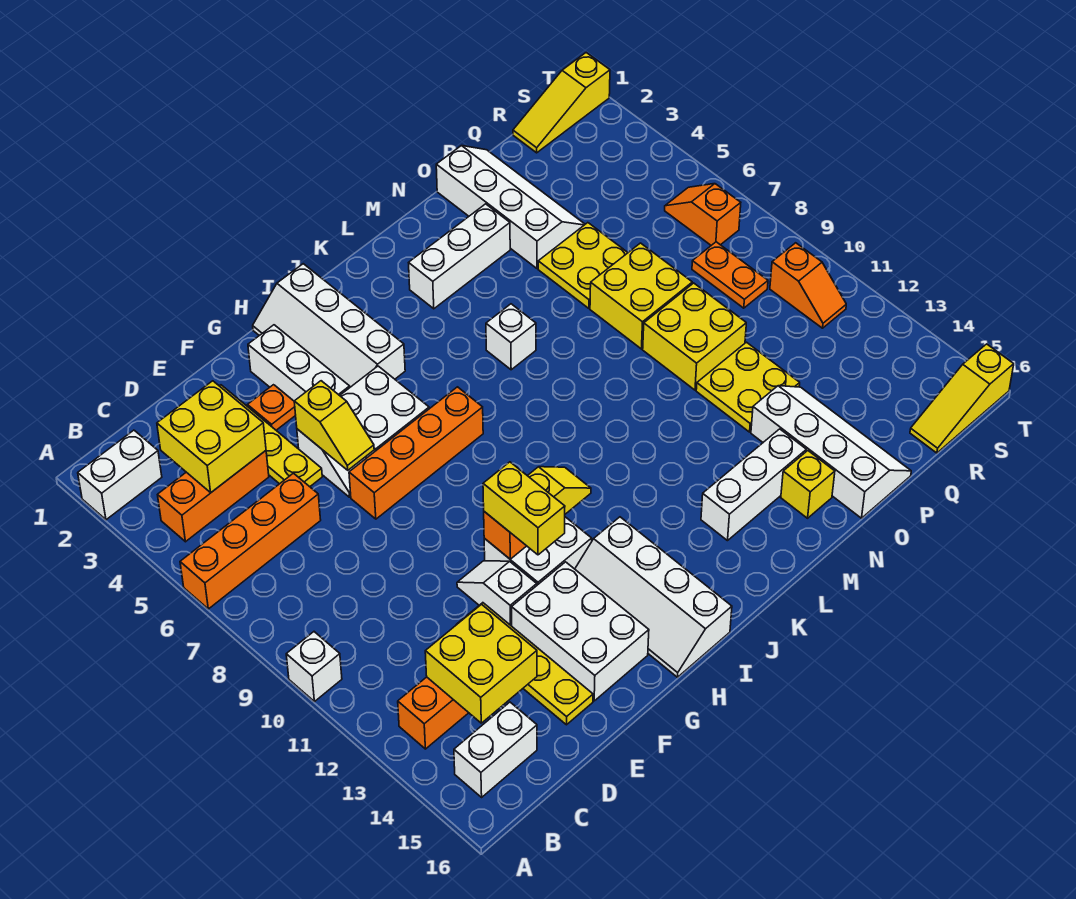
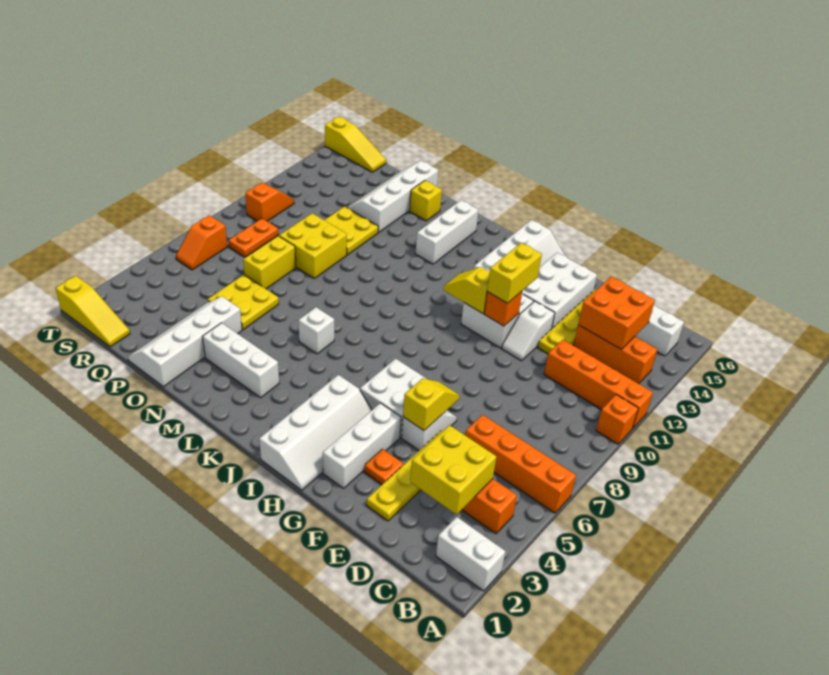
white 1x1 brick [286,632,342,702] -> orange 1x1 brick [596,395,638,444]
yellow 2x2 brick [425,604,537,723] -> orange 2x2 brick [578,277,655,349]
orange 1x4 brick [349,387,483,519] -> orange 1x4 brick moved to [544,340,653,428]
white 1x3 brick [701,429,806,541] -> white 1x3 brick turned to [416,200,478,264]
yellow 2x2 brick [590,243,692,349] -> yellow 1x2 brick [243,236,296,289]

